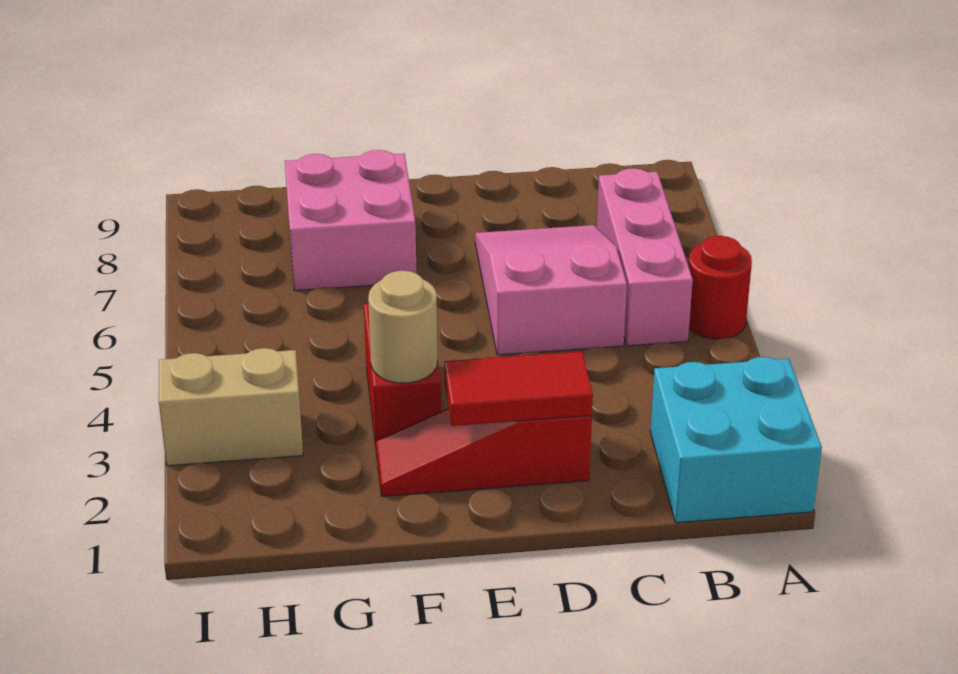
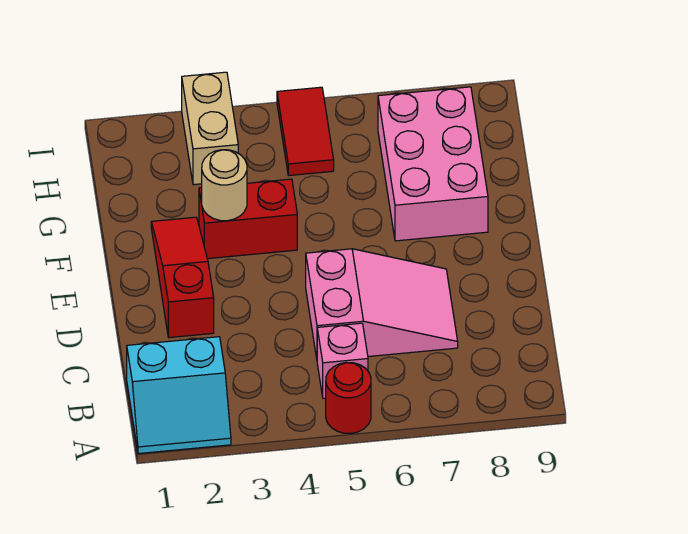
cyan 2x2 brick [650,357,822,523] -> cyan 2x2 slope [127,337,231,454]
pink 1x3 brick [597,168,693,346] -> pink 1x1 brick [317,323,368,398]
red 1x2 tile [444,351,593,426] -> red 1x2 tile moved to [277,87,334,176]
pink 2x2 brick [285,150,417,291] -> pink 2x3 brick [378,87,488,241]

